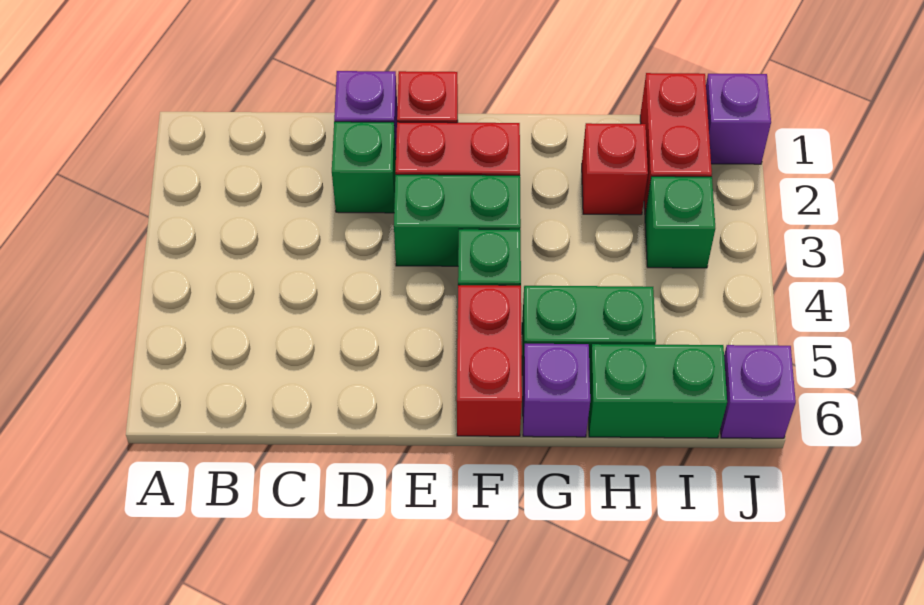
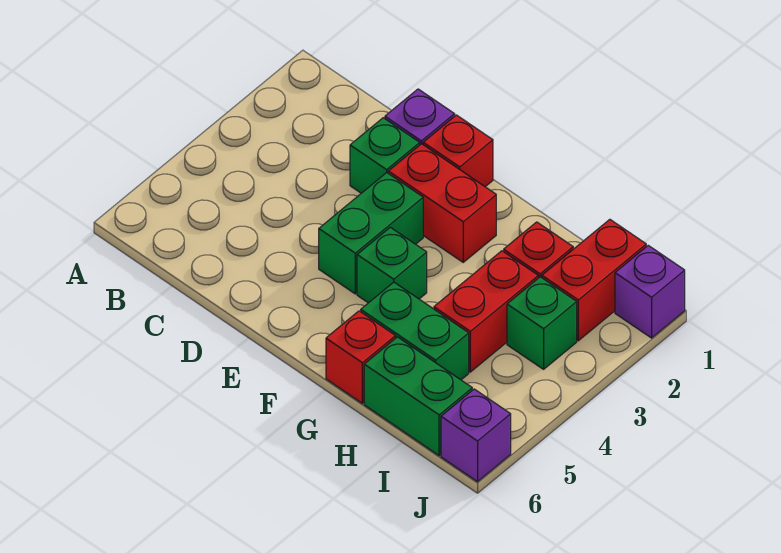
green 1x2 brick [394,175,521,266] -> green 1x2 brick turned to [319,173,423,294]
red 1x2 brick [457,285,522,436] -> red 1x2 brick moved to [434,251,538,372]
purple 1x1 brick [523,344,590,437] -> red 1x1 brick [326,311,396,403]

